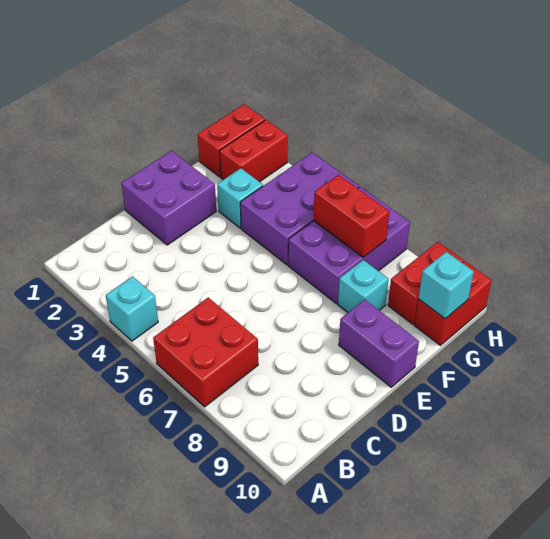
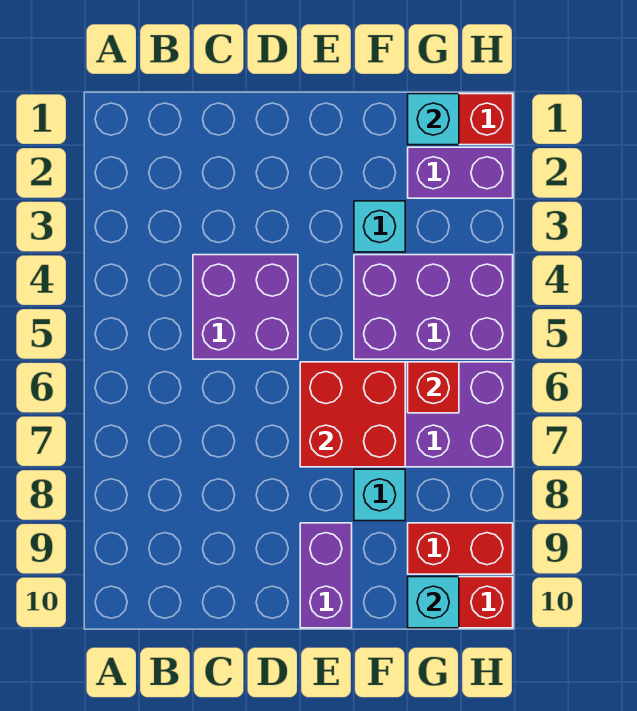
cyan 1x1 brick [106,276,158,341] -> cyan 1x1 brick moved to [408,94,459,145]
red 2x2 brick [153,298,258,407] -> red 2x2 brick moved to [300,362,405,467]
purple 2x2 brick [121,151,216,245] -> purple 2x2 brick moved to [193,255,298,359]
red 1x2 brick [220,120,288,182] -> purple 1x2 brick [408,147,513,198]
red 1x2 brick [314,175,389,257] -> red 1x1 brick [408,362,459,413]

